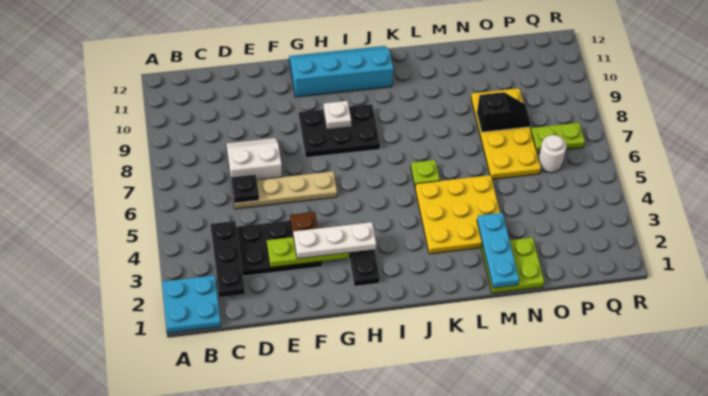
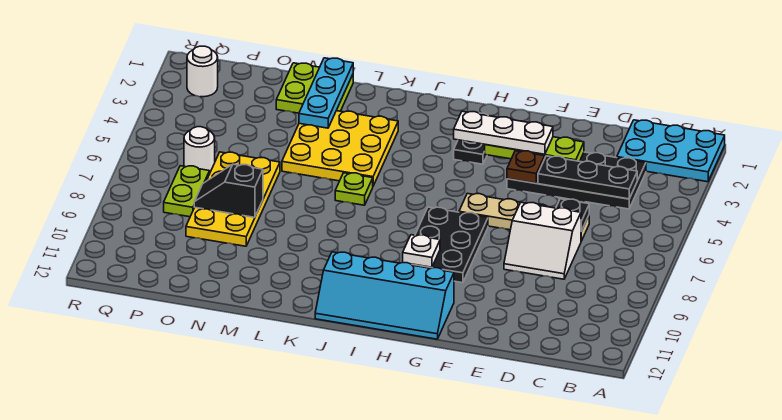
cyan 2x2 plate [162,275,221,333] -> cyan 2x3 plate [617,120,725,182]
black 1x3 plate [210,221,245,297] -> black 1x3 plate turned to [538,156,637,199]
black 2x3 plate [299,104,380,158] -> black 2x3 plate turned to [412,207,488,283]
lime 1x2 plate [531,123,585,153] -> lime 1x2 plate turned to [164,166,210,217]
none -> white 1x1 round brick [187,46,218,97]

